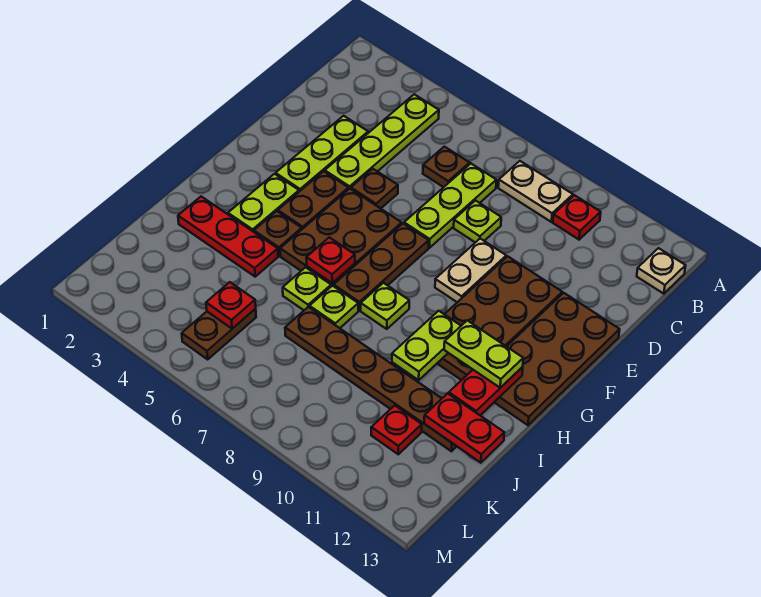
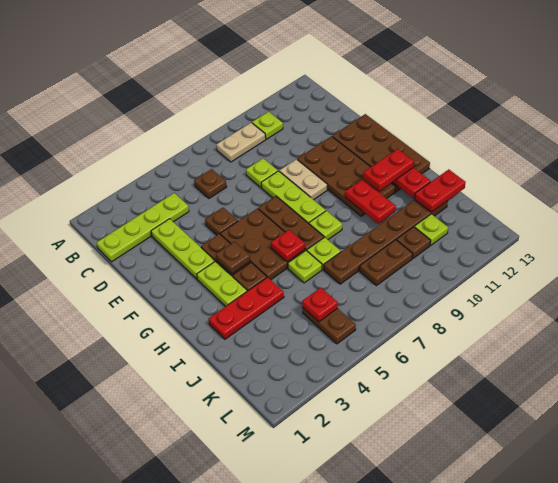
lime 1x4 plate [325,94,439,189] -> lime 1x4 plate turned to [97,193,189,262]
red 1x1 plate [553,195,601,240] -> lime 1x1 plate [252,112,283,139]
tan 1x1 plate [637,248,686,294] -> none
lime 1x3 plate [404,164,496,248] -> lime 1x3 plate moved to [261,171,326,223]
none -> brown 1x1 plate [216,242,250,274]
lime 1x2 plate [392,311,461,380] -> red 1x2 plate [345,180,396,224]
lime 1x2 plate [444,320,523,388] -> red 1x2 plate [363,149,414,191]
none -> brown 1x2 plate [360,240,413,286]
none -> brown 1x1 plate [397,227,431,258]
red 1x1 plate [371,405,422,454] -> lime 1x1 plate [414,214,448,245]

